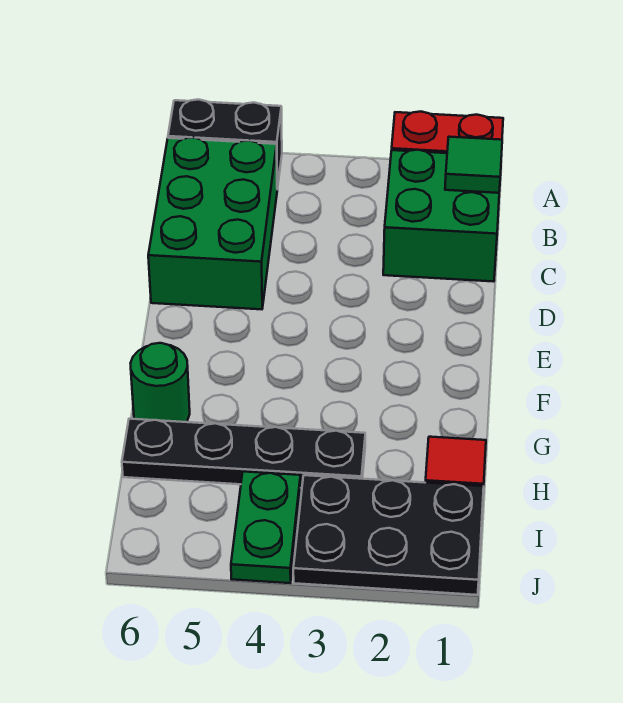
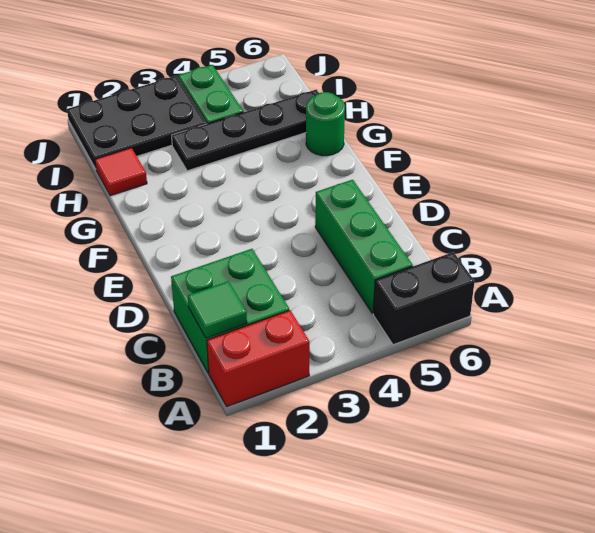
green 2x3 brick [148,137,277,309] -> green 1x3 brick [315,180,413,314]

